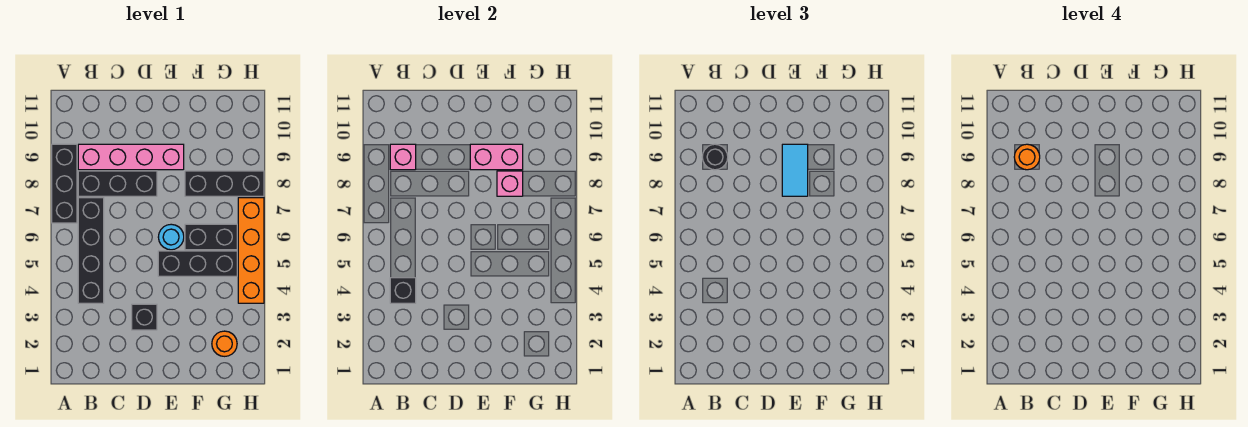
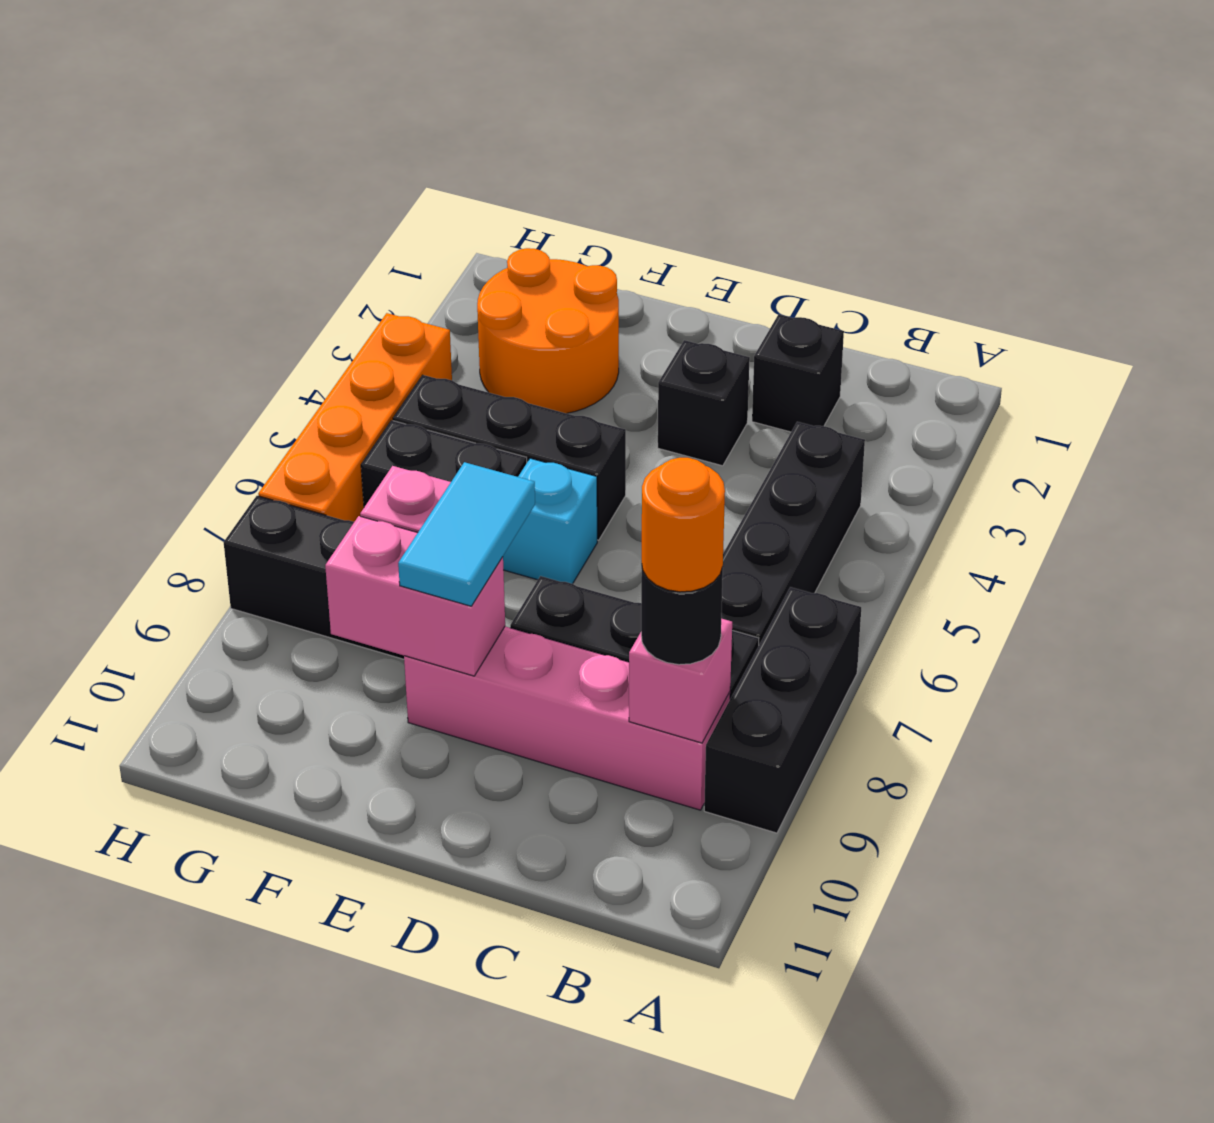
black 1x1 brick [390,278,416,303] -> black 1x1 brick moved to [752,314,844,432]
cyan 1x1 round brick [158,224,184,250] -> cyan 1x1 brick [503,458,597,584]
orange 1x1 round brick [212,331,237,356] -> orange 2x2 round brick [477,248,619,413]

